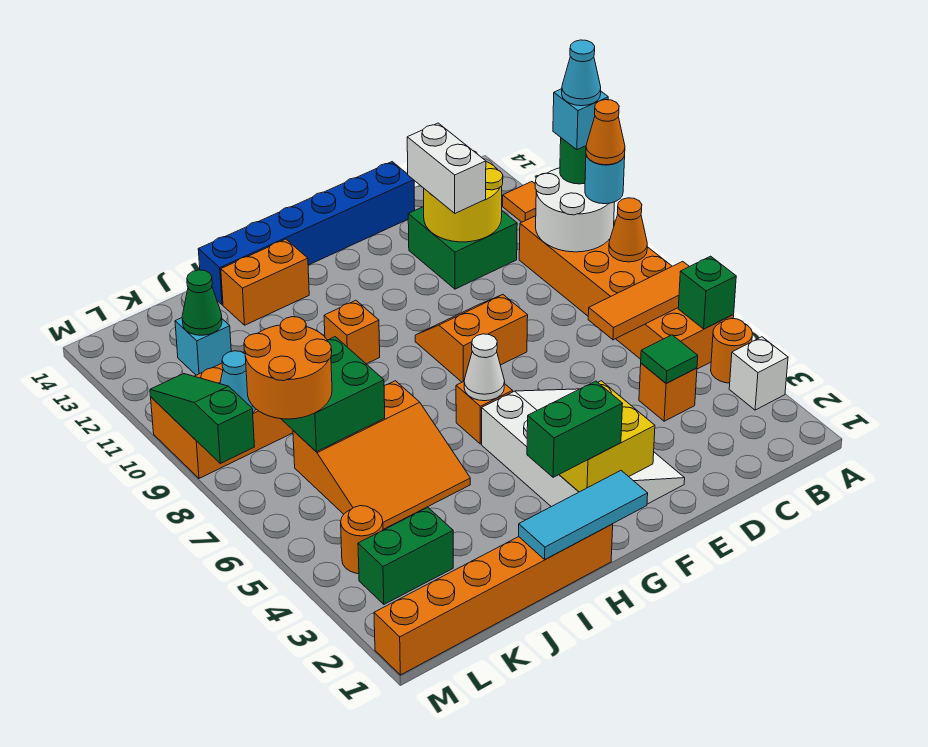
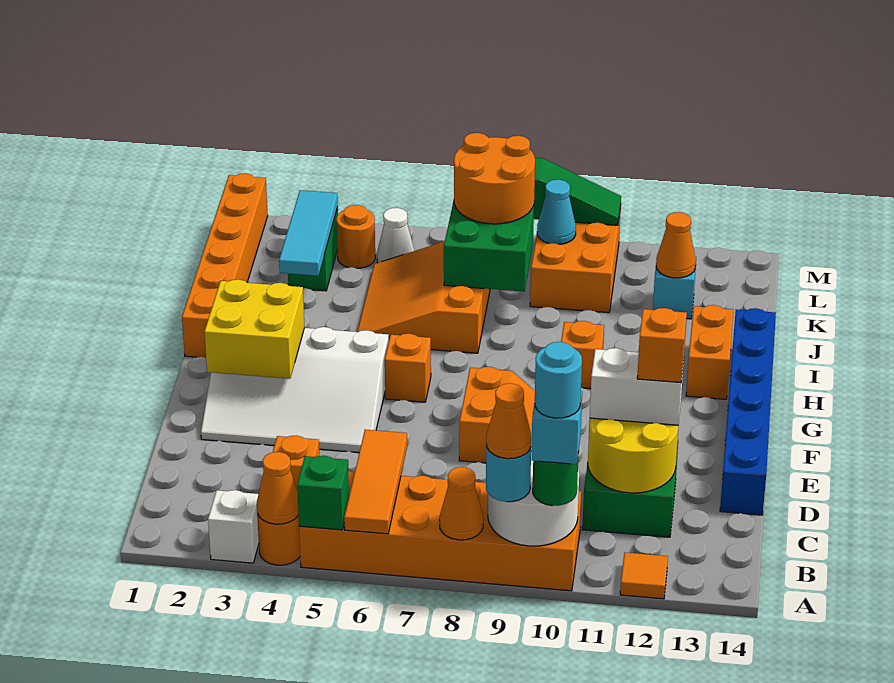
none -> orange 1x1 cone [257,452,299,524]
cyan 1x1 cone [562,40,601,106] -> cyan 1x1 round brick [535,342,582,418]
green 1x1 tile [641,335,698,383] -> none
none -> orange 1x1 brick [637,308,687,383]
cyan 1x3 tile [519,471,648,559] -> cyan 1x3 tile moved to [279,190,338,276]
green 1x2 brick [527,381,623,477] -> none
white 1x1 cone [464,334,505,401] -> white 1x1 cone moved to [377,208,414,263]
green 1x1 cone [182,270,222,335] -> orange 1x1 cone [656,212,696,278]

